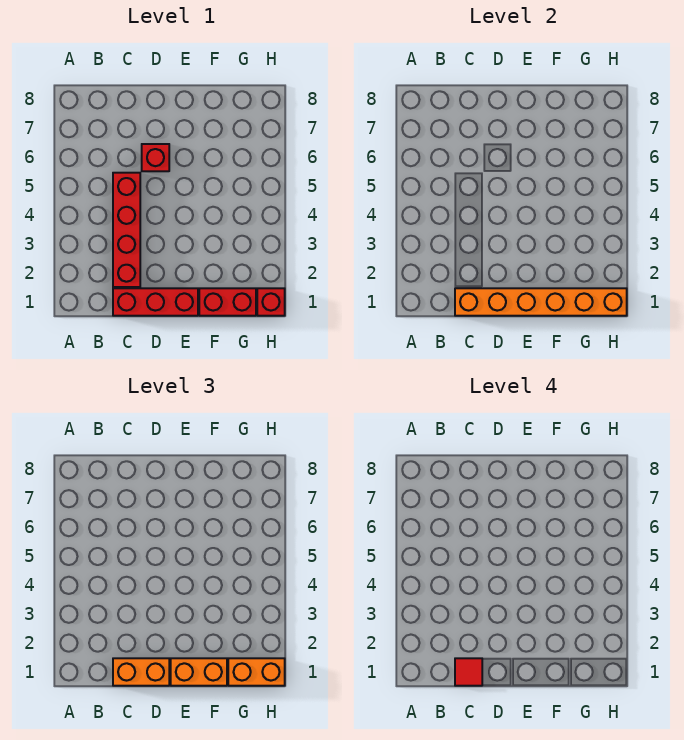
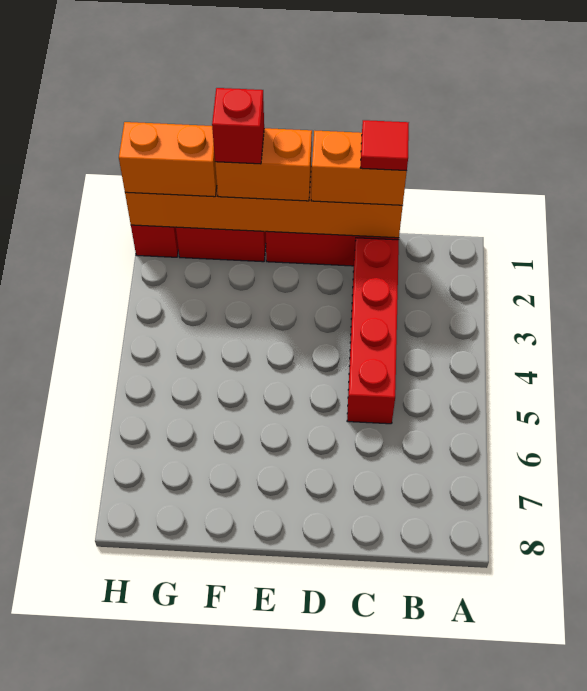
red 1x1 brick [142,144,169,171] -> red 1x1 brick moved to [212,88,264,164]

